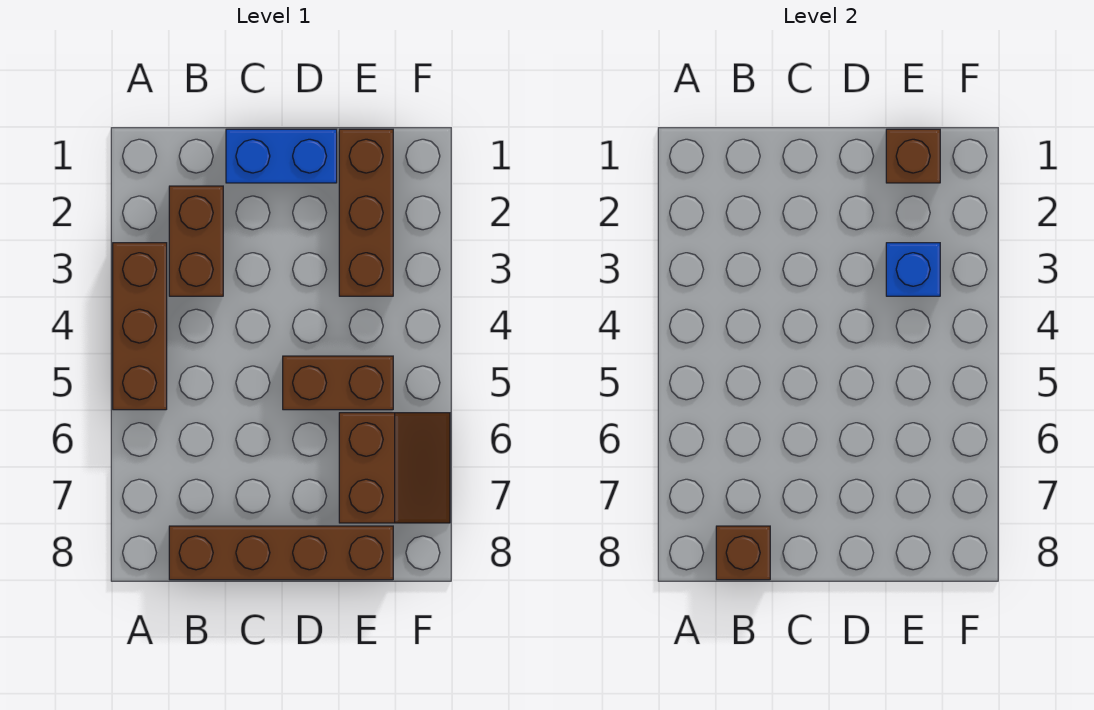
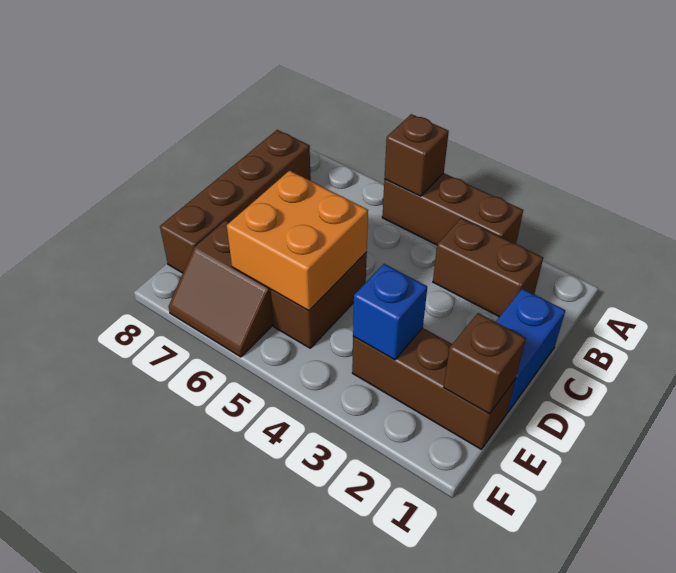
brown 1x1 brick [716,526,770,580] -> brown 1x1 brick moved to [384,114,449,196]
none -> orange 2x2 brick [227,171,368,311]

